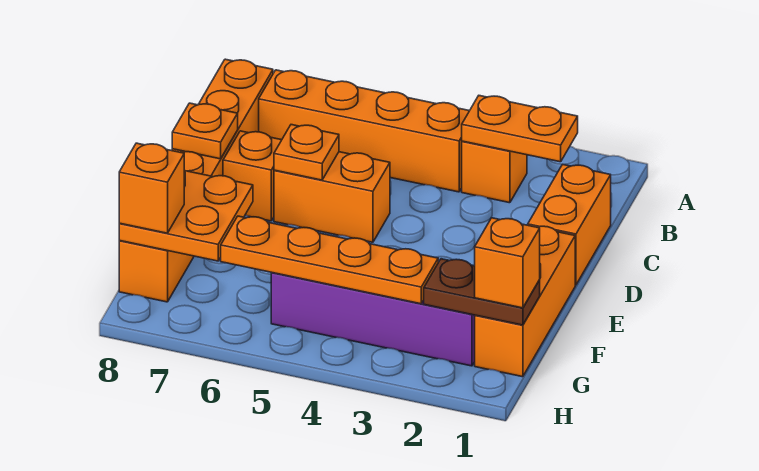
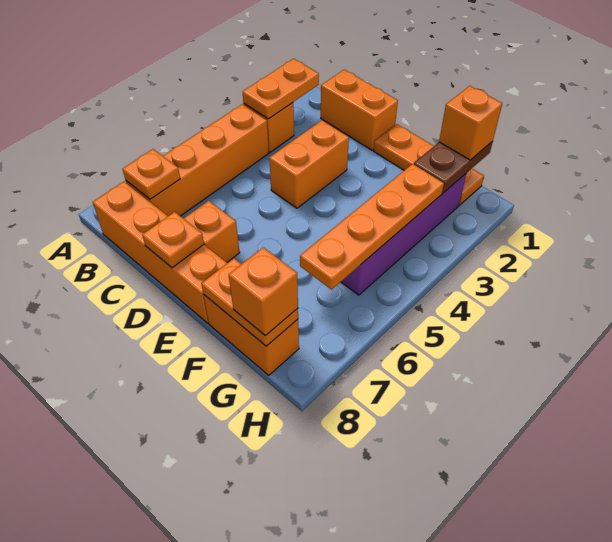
orange 1x2 brick [274,152,390,242] -> orange 1x2 brick moved to [269,120,349,208]
orange 1x1 plate [274,125,339,180] -> orange 1x1 plate moved to [123,149,180,199]
orange 1x3 brick [475,226,575,377] -> orange 1x3 plate [374,124,484,205]
orange 2x2 plate [119,171,253,261] -> orange 1x2 plate [201,258,298,346]

